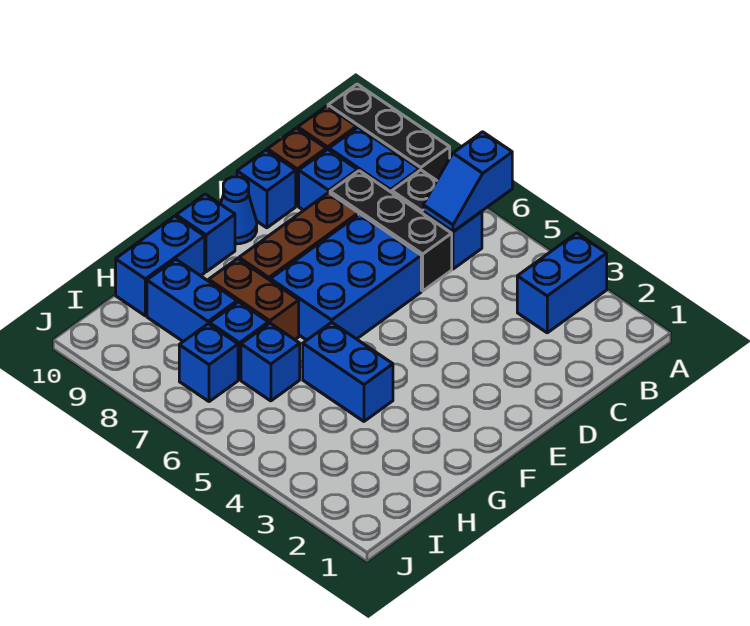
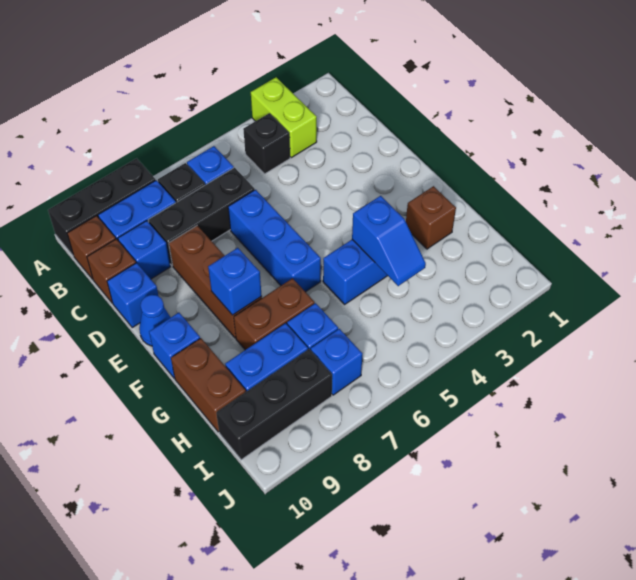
blue 1x2 brick [517,233,607,333] -> lime 1x2 brick [251,77,317,158]
blue 1x2 slope [423,132,512,232] -> blue 1x2 slope moved to [352,196,426,286]
none -> black 1x1 brick [243,113,290,174]
blue 2x3 brick [270,214,421,340] -> blue 1x3 brick [228,190,321,292]
none -> brown 1x1 brick [406,186,456,249]
blue 1x2 brick [116,216,205,316] -> brown 1x2 brick [171,338,246,432]
blue 1x1 brick [241,323,300,401] -> blue 1x1 brick moved to [208,248,262,315]
none -> black 1x3 brick [216,349,332,460]

